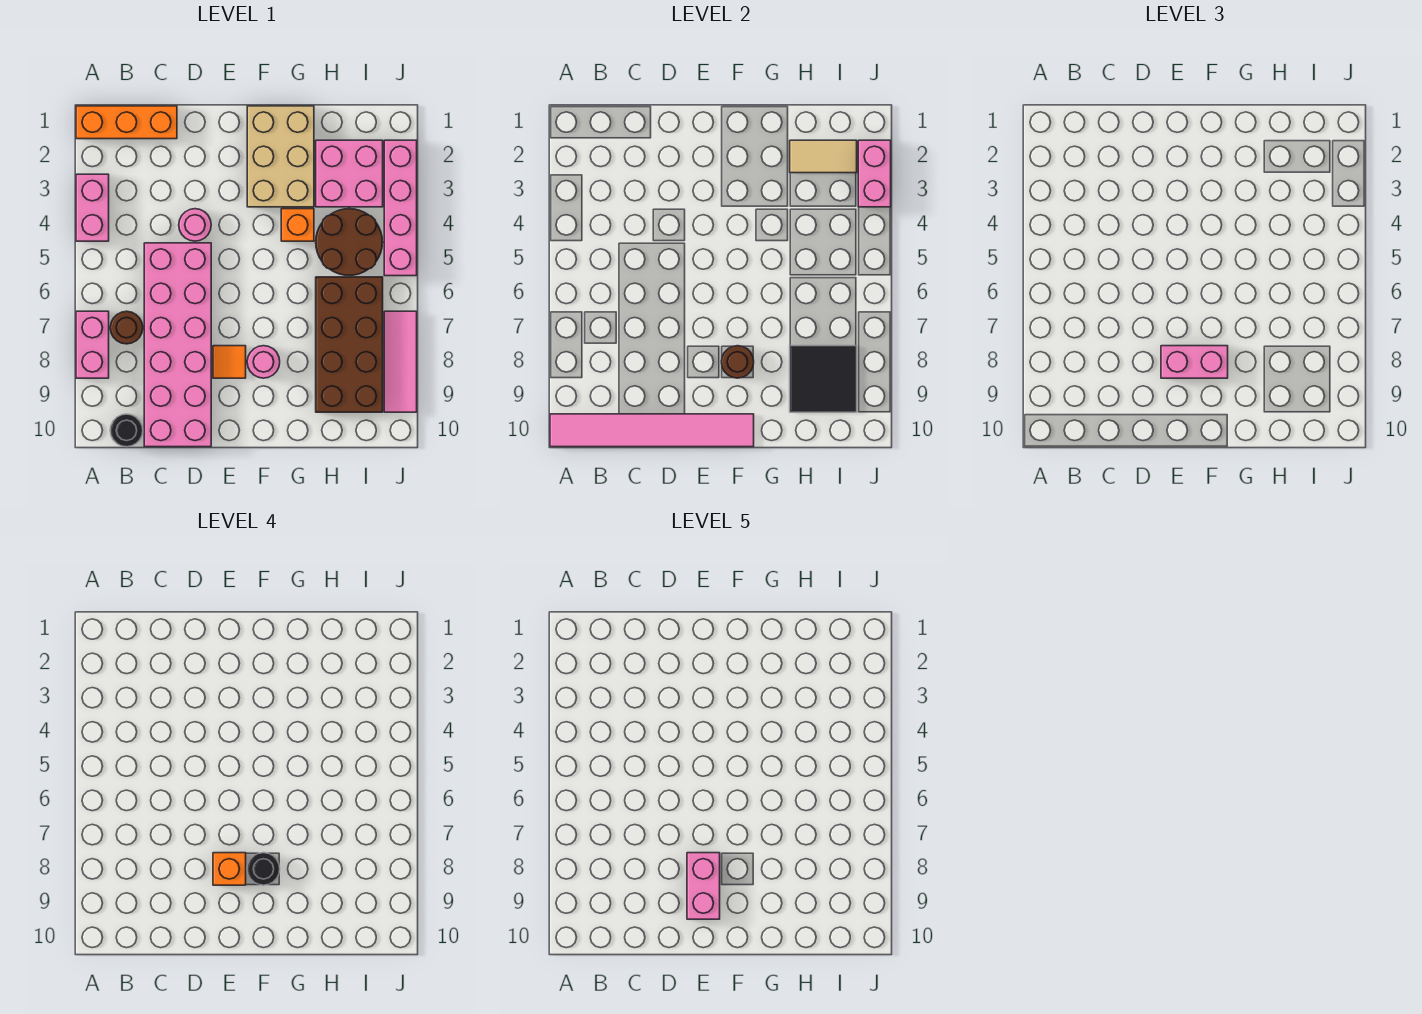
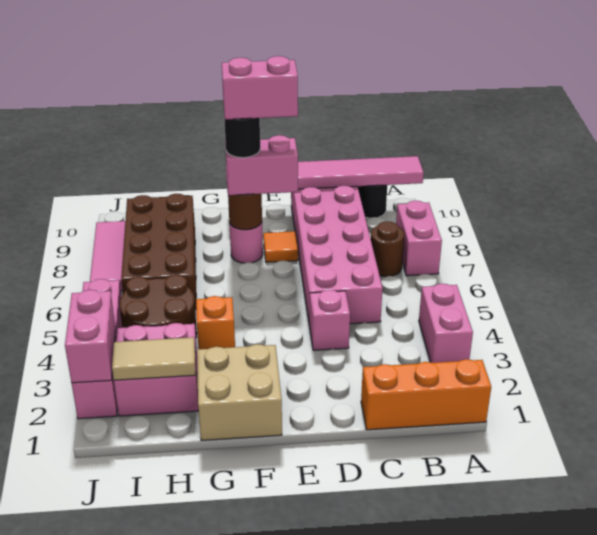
pink 1x1 round brick [179,209,211,241] -> pink 1x1 brick [310,290,350,350]
orange 1x1 brick [213,853,246,885] -> none
pink 1x2 brick [687,853,720,919] -> pink 1x2 brick turned to [222,56,298,119]
tan 2x3 brick [247,106,314,207] -> tan 2x2 brick [197,344,282,440]
black 2x2 tile [790,346,857,412] -> none

